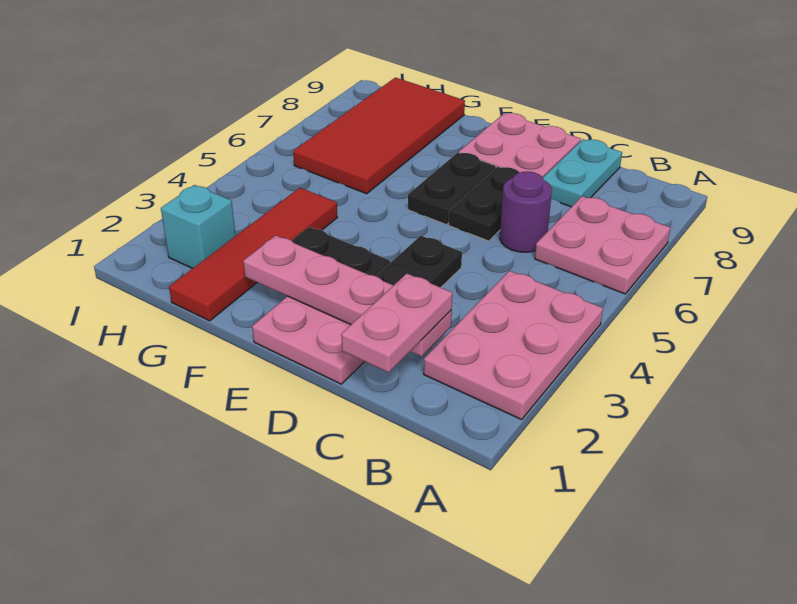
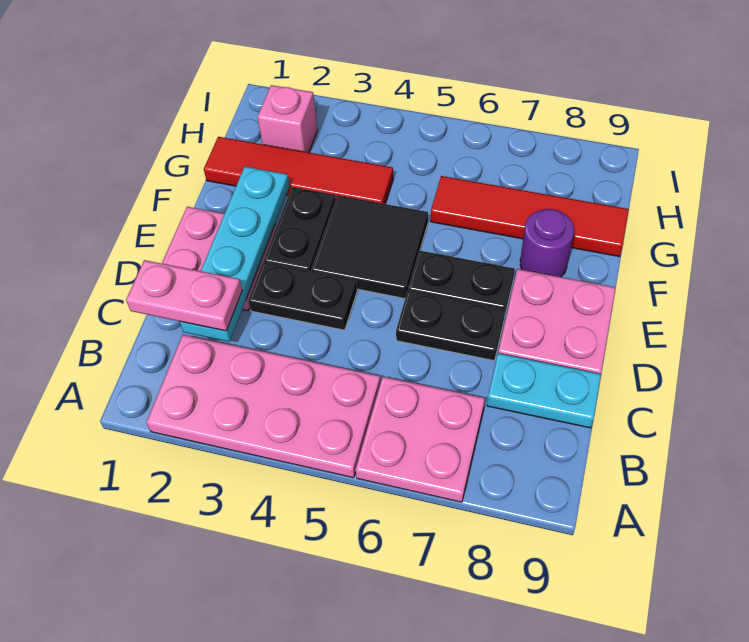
pink 2x3 plate [424,271,603,419] -> pink 2x4 plate [146,335,380,478]
pink 1x4 plate [243,235,452,356] -> cyan 1x4 plate [180,167,290,342]
purple 1x1 round brick [500,172,552,252] -> purple 1x1 round brick moved to [520,209,574,277]
none -> black 2x2 tile [311,196,428,299]
red 2x4 tile [293,78,465,194] -> red 1x4 tile [431,176,629,257]
cyan 1x1 brick [161,185,236,268] -> pink 1x1 brick [257,85,317,152]

